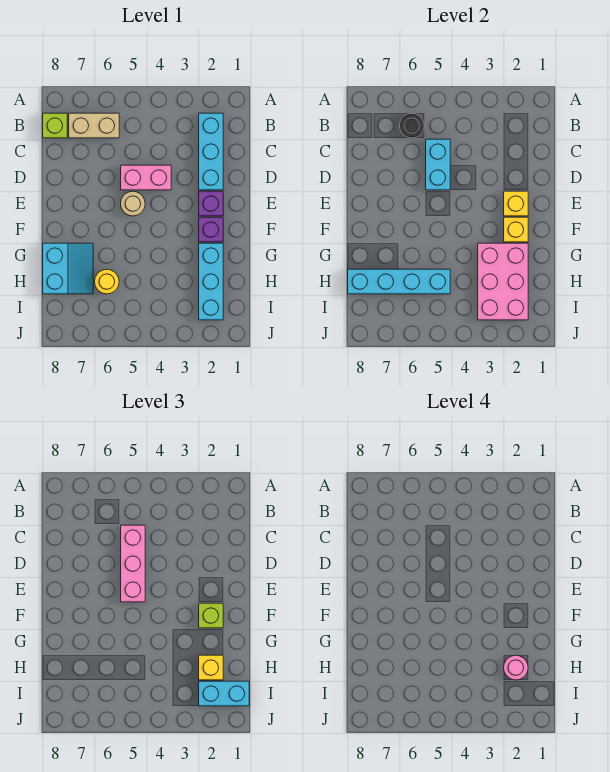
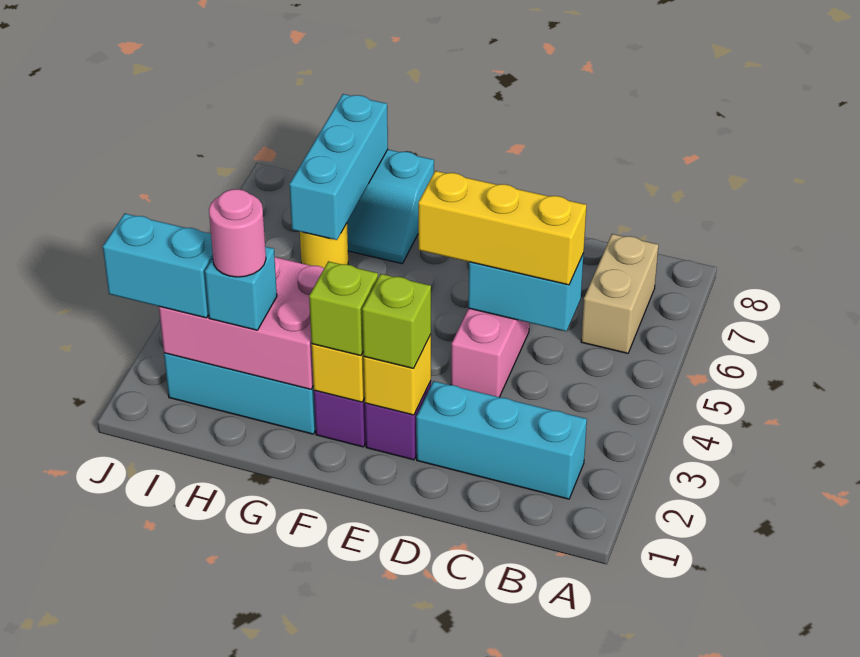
black 1x1 round brick [400,113,424,138] -> none
lime 1x1 brick [43,113,67,138] -> lime 1x1 brick moved to [362,274,431,369]
pink 1x3 brick [121,525,145,602] -> yellow 1x3 brick [418,171,586,285]
tan 1x1 round brick [121,191,145,216] -> none
yellow 1x1 brick [199,655,223,680] -> cyan 1x1 brick [205,247,277,330]
cyan 1x4 brick [348,269,450,294] -> cyan 1x3 brick [289,94,388,240]
cyan 1x2 brick [199,681,249,706] -> cyan 1x2 brick turned to [103,213,213,318]

